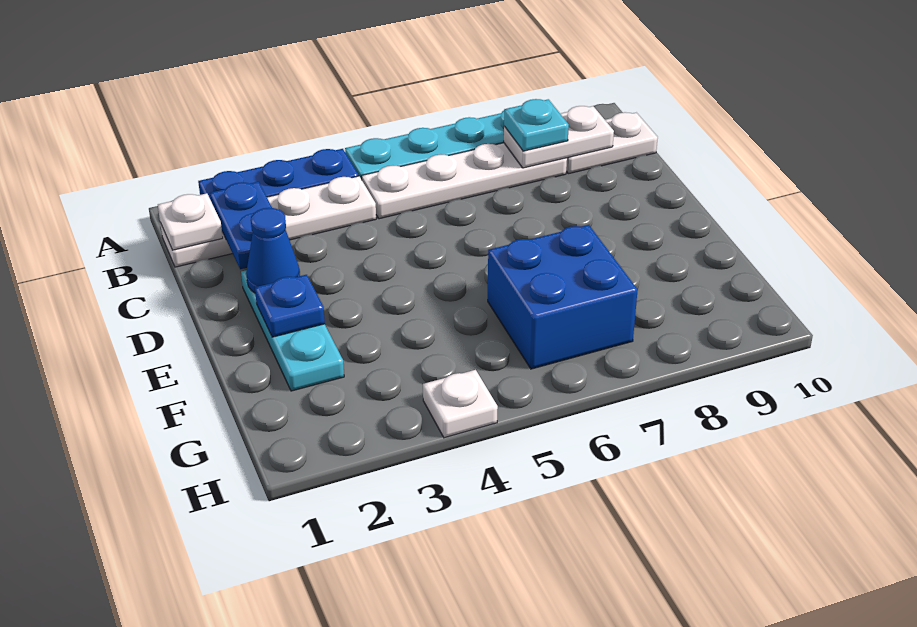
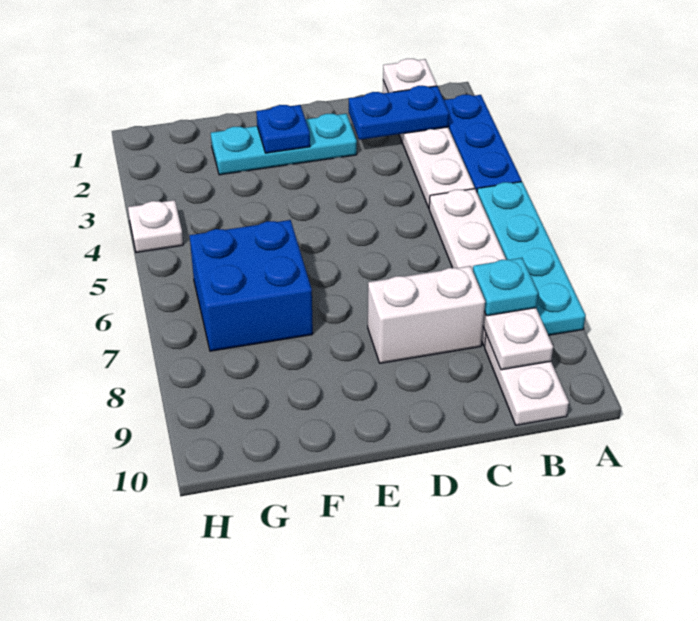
none -> white 1x2 brick [368,266,485,363]
blue 1x1 cone [246,208,300,293] -> none

